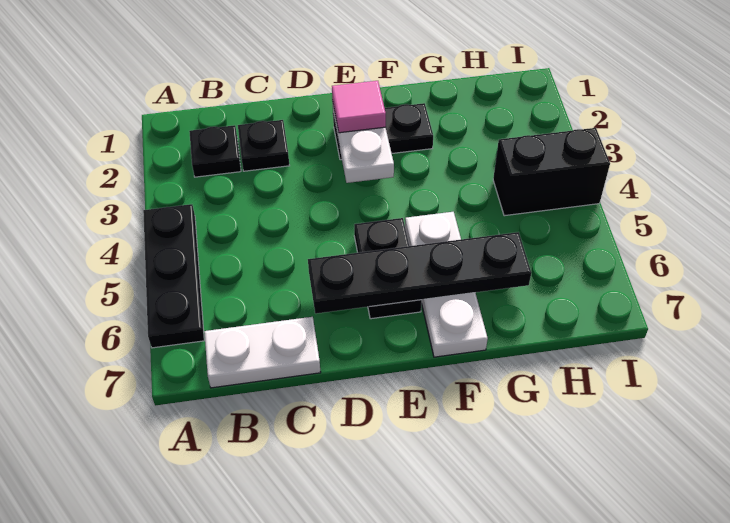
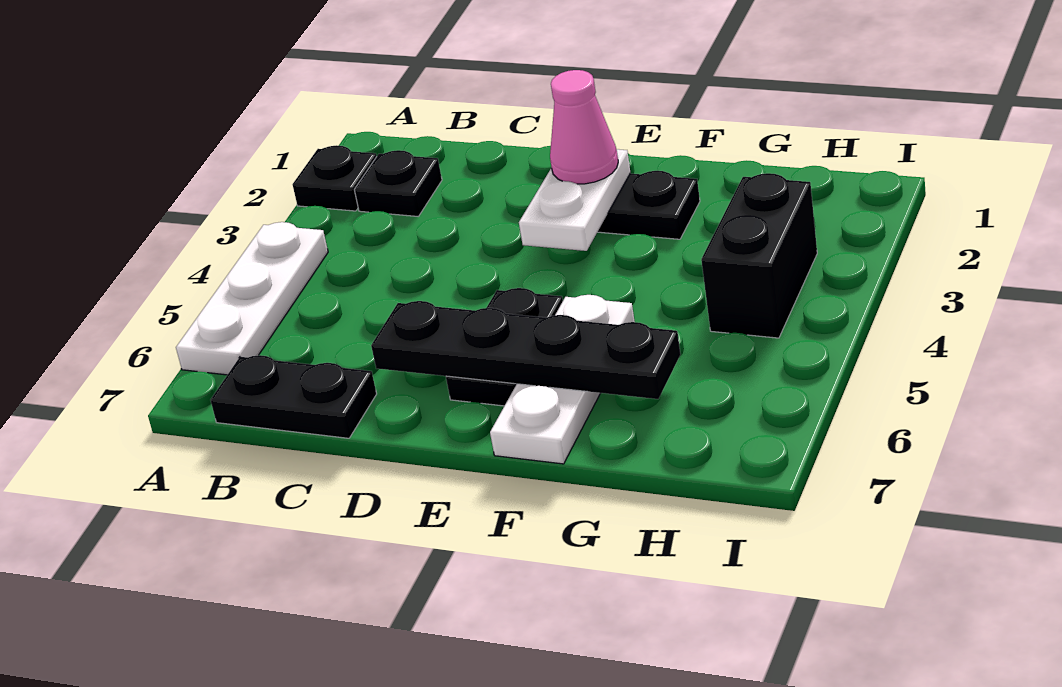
black 1x3 plate [143,204,204,348] -> white 1x3 plate [176,222,328,375]
white 1x2 plate [204,317,321,388] -> black 1x2 plate [211,355,377,438]
black 1x1 plate [238,120,290,171] -> black 1x1 plate moved to [293,145,377,211]
pink 1x1 tile [332,81,386,133] -> pink 1x1 cone [550,70,618,184]
black 1x2 brick [493,128,610,216] -> black 1x2 brick turned to [701,173,817,338]

